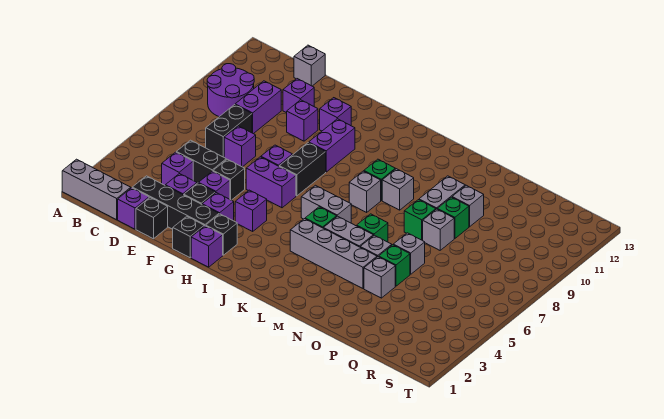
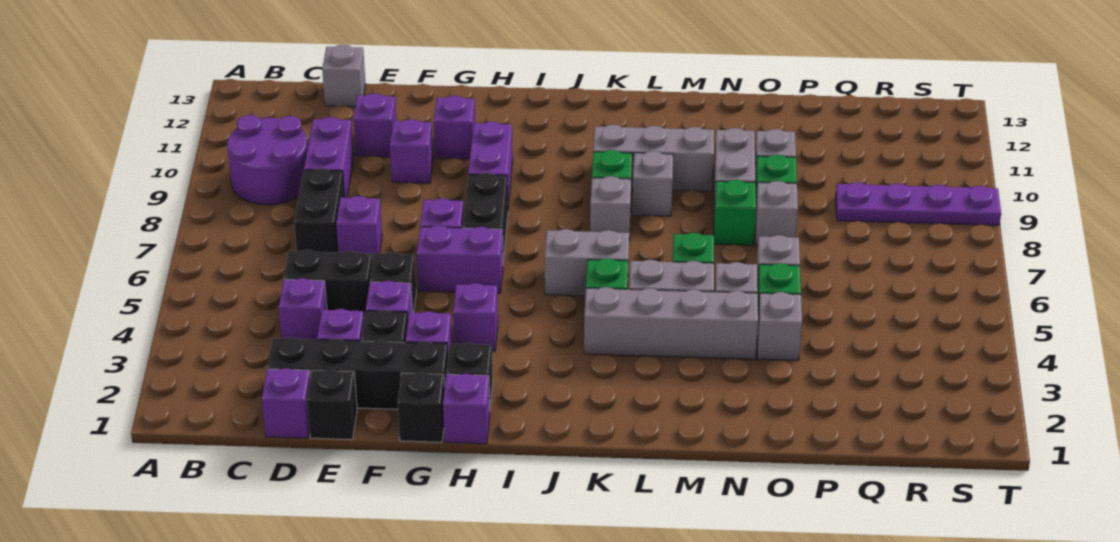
grey 1x3 brick [62,159,131,220] -> grey 1x3 brick moved to [593,125,714,191]
none -> purple 1x4 plate [836,182,1001,225]

